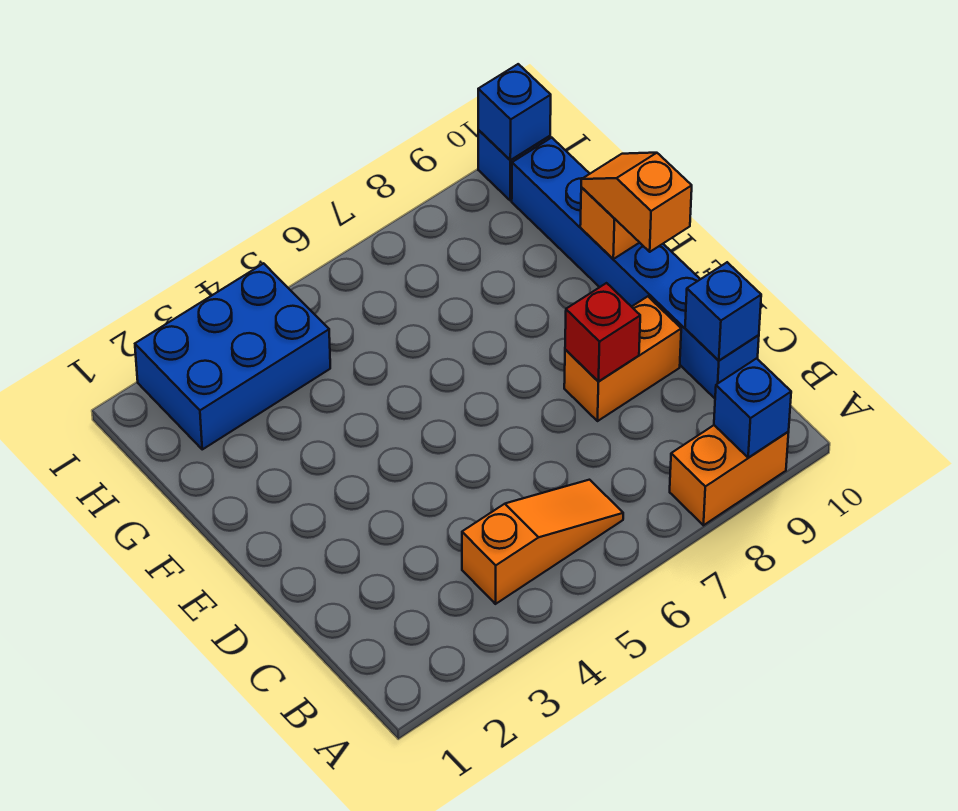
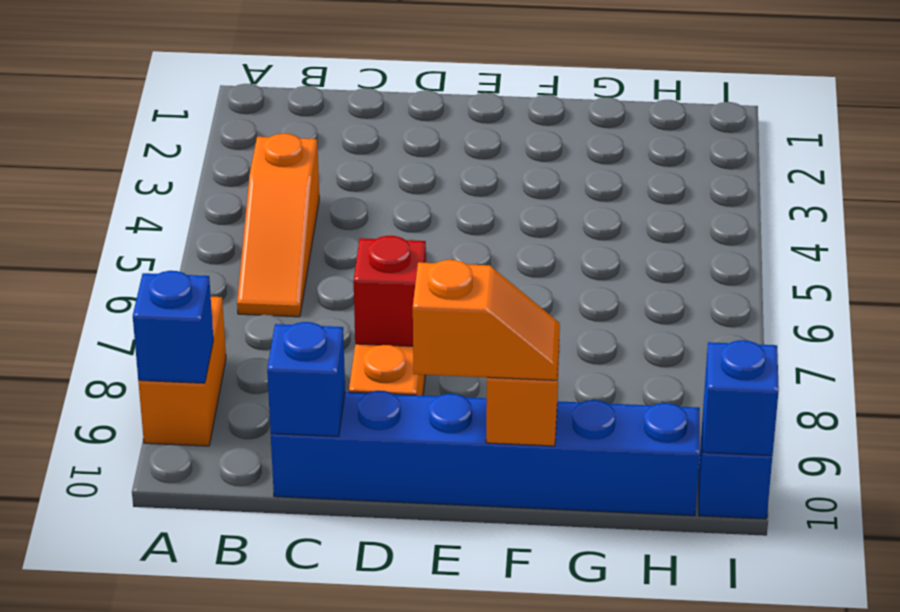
blue 2x3 brick [135,263,330,449] -> none

